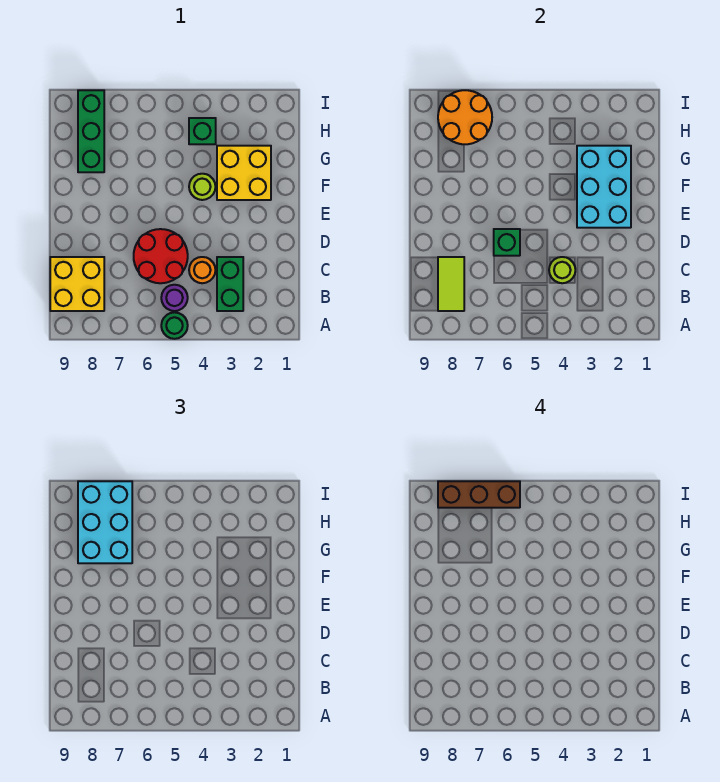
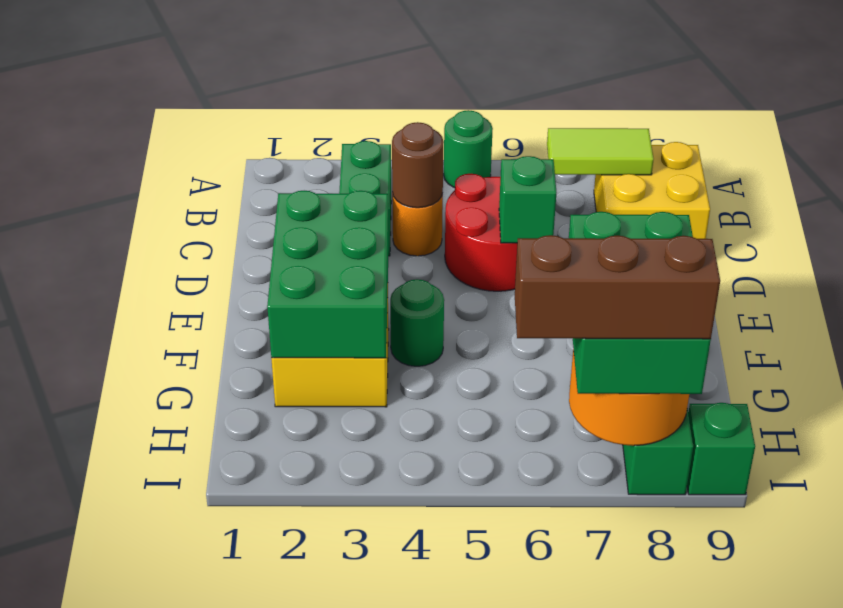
purple 1x1 round brick [161,285,188,311] -> none
lime 1x2 tile [438,257,464,311] -> lime 1x2 tile turned to [547,128,654,175]
lime 1x1 round brick [549,257,575,283] -> brown 1x1 round brick [392,122,444,208]
cyan 2x3 brick [577,146,631,228] -> green 2x3 brick [267,191,389,358]
lime 1x1 round brick [189,174,215,200] -> green 1x1 round brick [390,279,444,366]
cyan 2x3 brick [78,481,132,563] -> green 2x3 brick [569,212,711,394]
green 1x1 brick [189,118,216,144] -> green 1x1 brick moved to [687,403,755,495]

